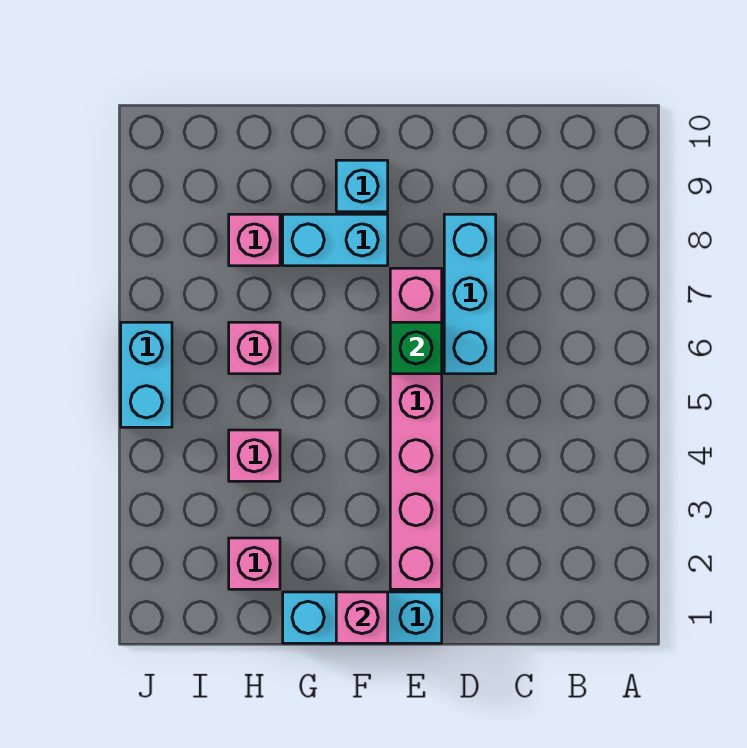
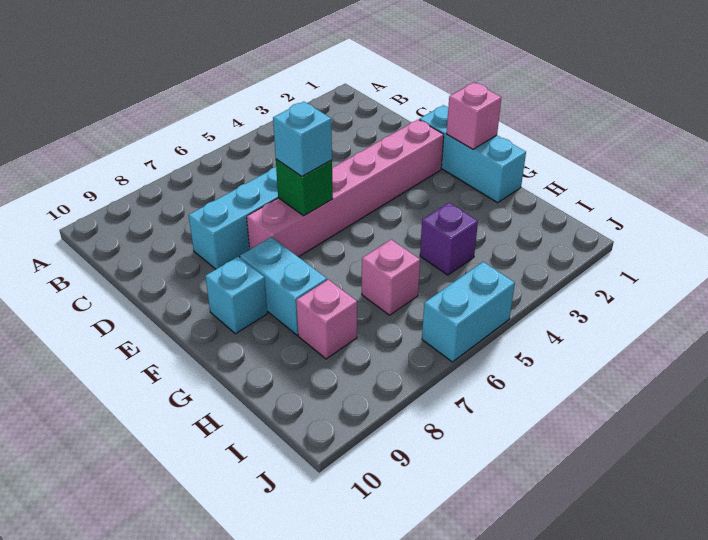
none -> cyan 1x1 brick [273,102,332,176]
pink 1x1 brick [229,538,280,589] -> none
pink 1x1 brick [229,430,280,481] -> purple 1x1 brick [420,203,478,275]

